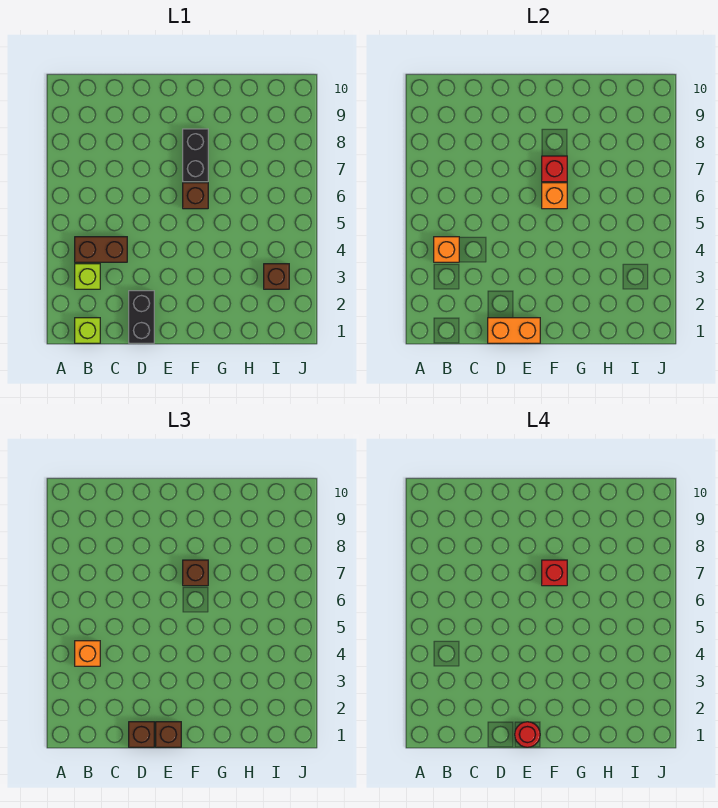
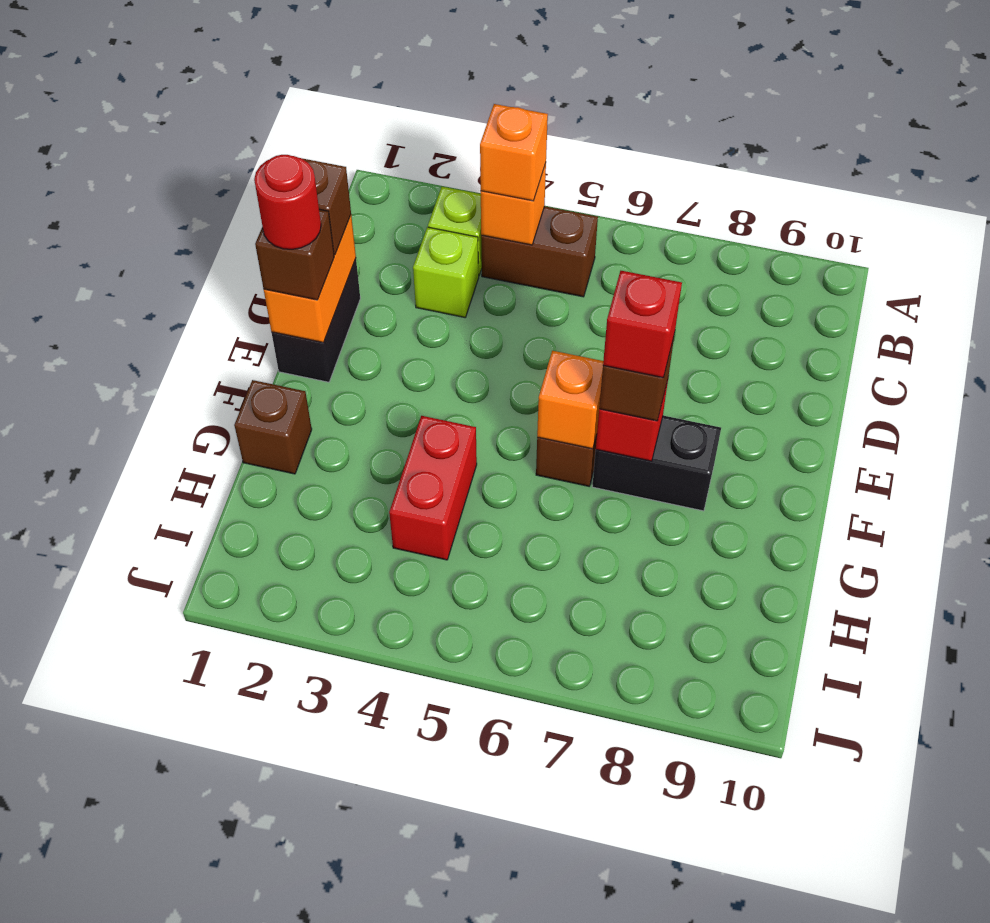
lime 1x1 brick [75,318,100,343] -> lime 1x1 brick moved to [413,227,479,317]
brown 1x2 brick [75,237,127,262] -> brown 1x2 brick turned to [481,206,598,297]
black 1x2 brick [129,291,154,343] -> black 1x2 brick turned to [272,259,360,382]
none -> red 1x2 brick [389,416,477,560]
brown 1x1 brick [264,264,289,289] -> brown 1x1 brick moved to [234,380,312,474]

